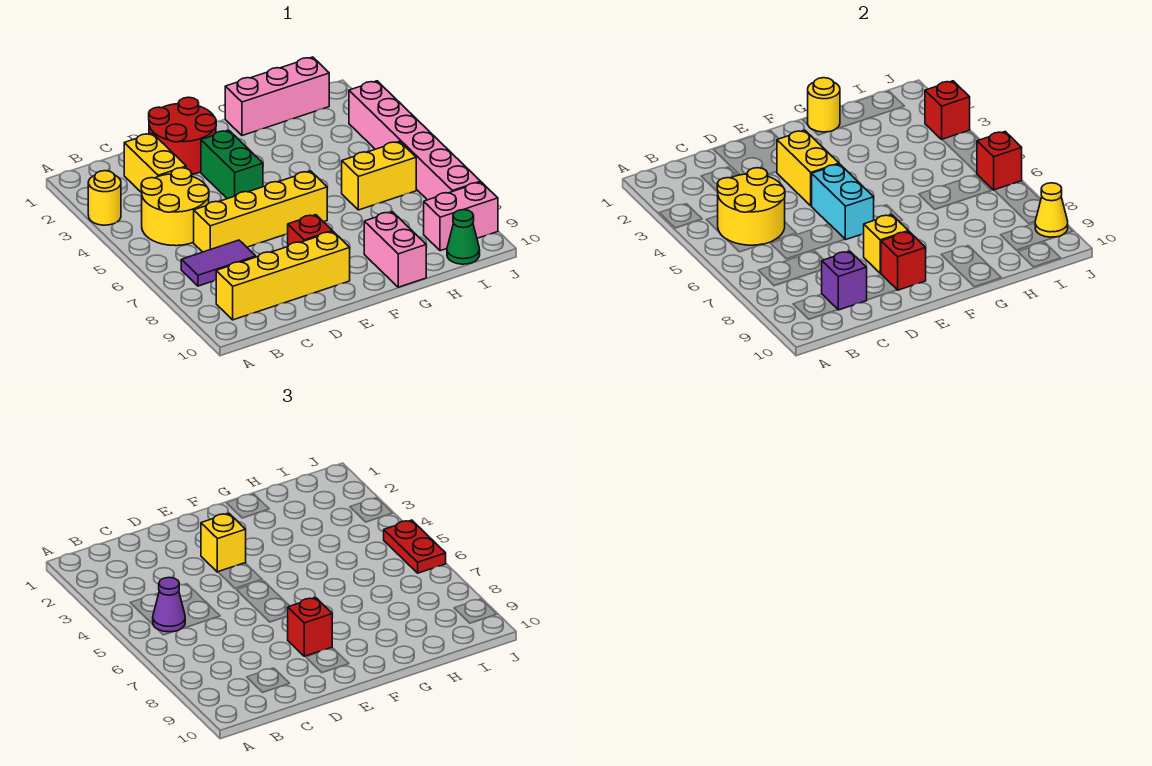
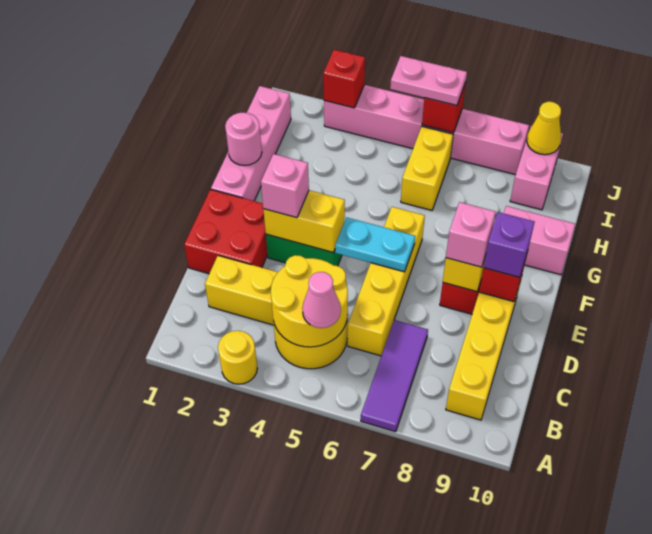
purple 1x1 cone [153,578,185,632] -> pink 1x1 cone [302,272,341,328]
purple 1x2 tile [181,240,256,286] -> purple 1x3 tile [361,320,428,432]
purple 1x1 brick [822,251,867,310] -> purple 1x1 brick moved to [484,212,534,277]
red 2x2 round brick [149,97,216,174] -> red 2x2 brick [184,189,268,274]
yellow 1x1 brick [201,513,246,572] -> pink 1x1 brick [261,154,309,218]
cyan 1x2 brick [812,164,874,240] -> cyan 1x2 plate [335,217,415,272]
red 1x1 brick [288,598,332,656] -> pink 1x1 brick [446,202,496,267]
pink 1x3 brick [225,57,329,136] -> pink 1x4 brick [211,86,291,201]
yellow 1x1 round brick [808,78,840,132] -> pink 1x1 round brick [225,113,262,165]
green 1x1 cone [447,210,480,264] -> none
red 1x2 plate [384,520,446,573] -> pink 1x2 plate [390,56,467,105]

